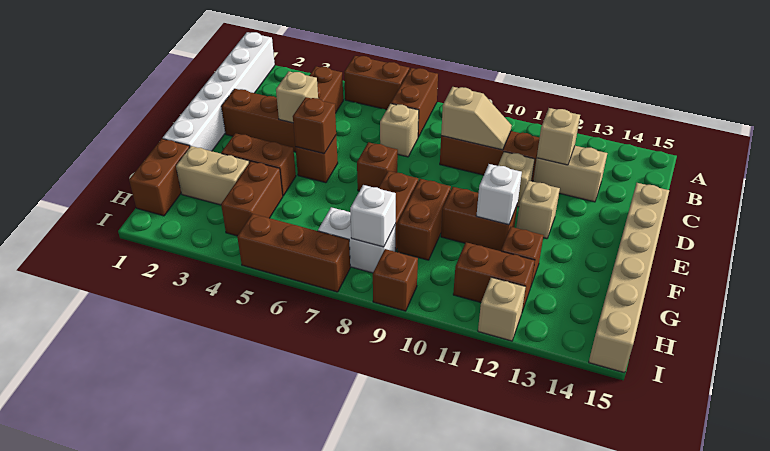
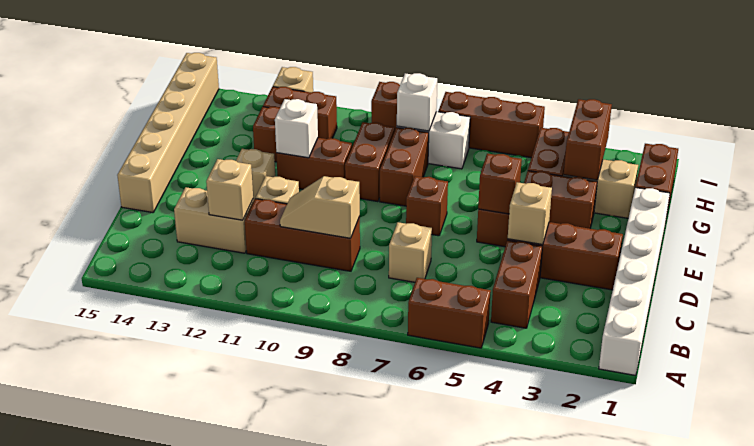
brown 1x2 brick [391,68,438,137] -> brown 1x2 brick moved to [564,99,612,180]

